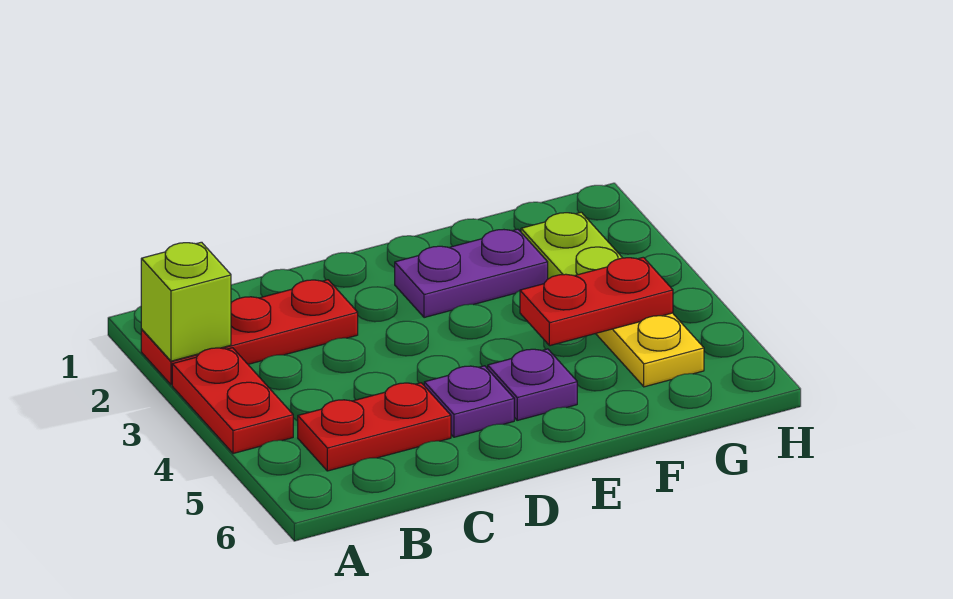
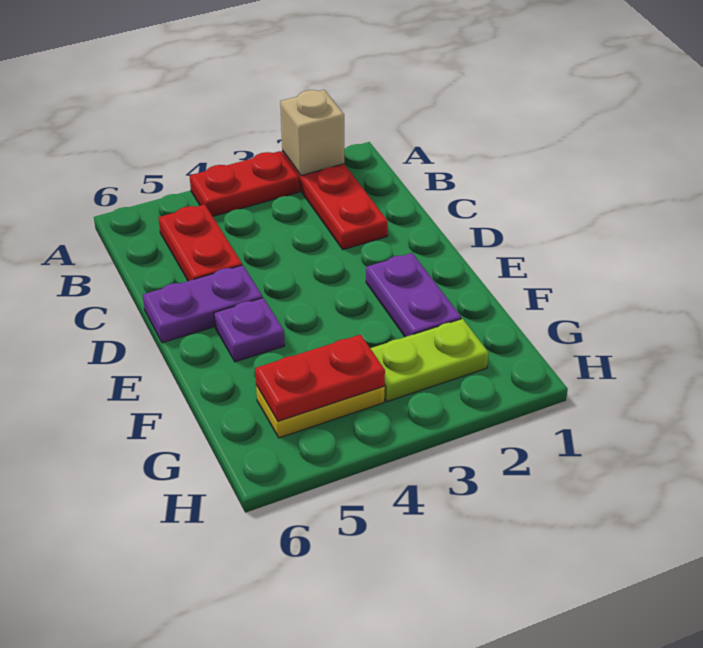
lime 1x1 brick [141,242,231,361] -> tan 1x1 brick [280,90,344,176]
purple 1x1 plate [424,366,514,437] -> purple 1x2 plate [143,265,263,343]
red 1x2 plate [520,257,673,346] -> red 1x2 plate turned to [255,335,385,421]

